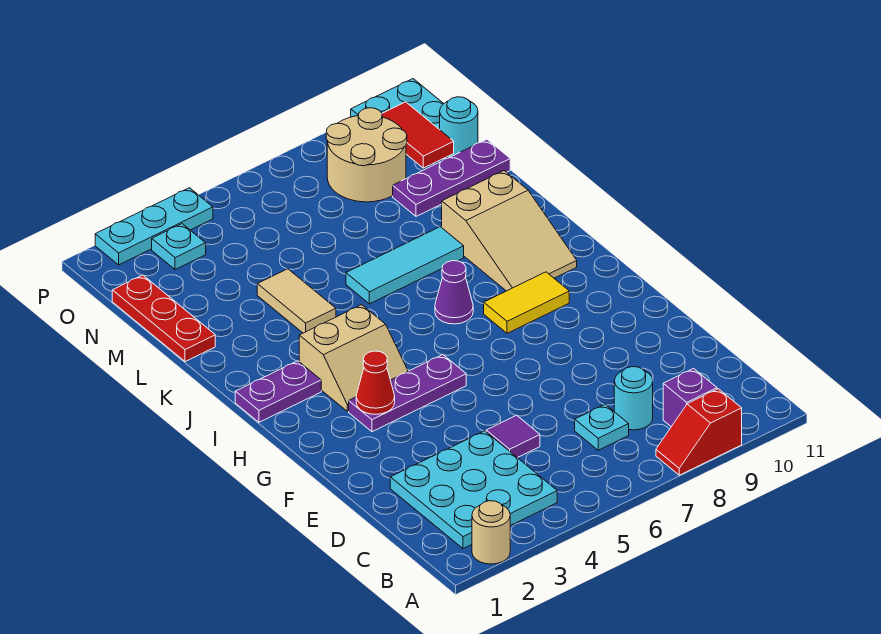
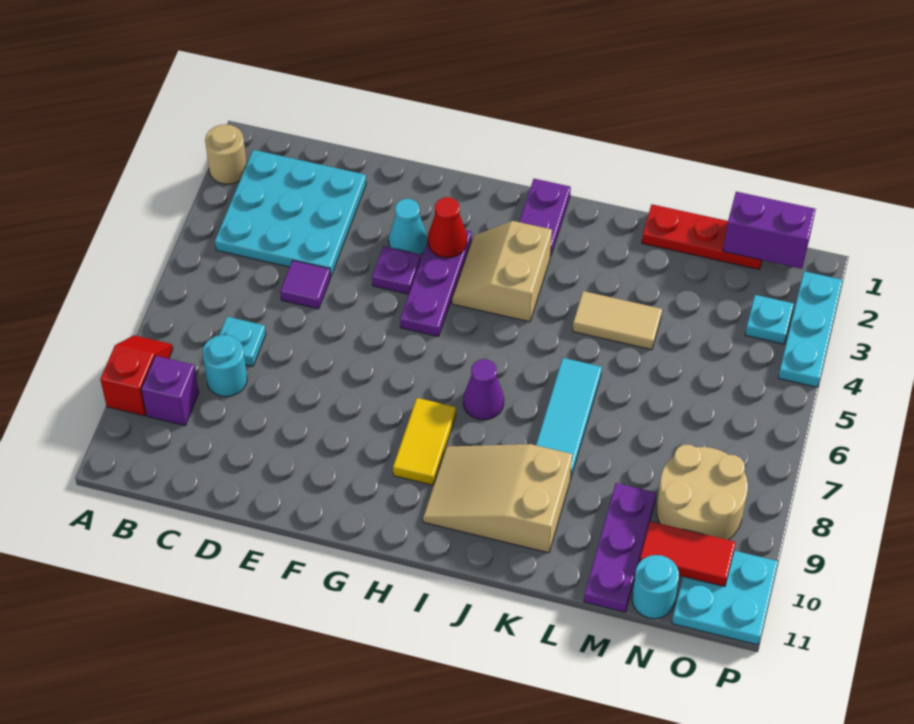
none -> cyan 1x1 cone [389,199,428,254]
none -> purple 1x1 plate [372,246,421,294]
none -> purple 1x2 brick [723,192,816,269]

